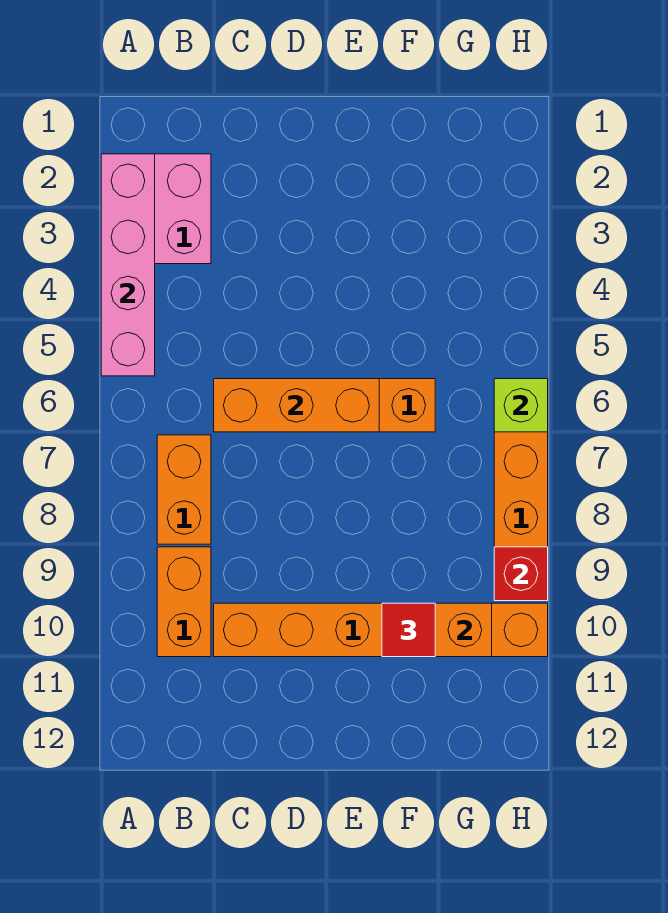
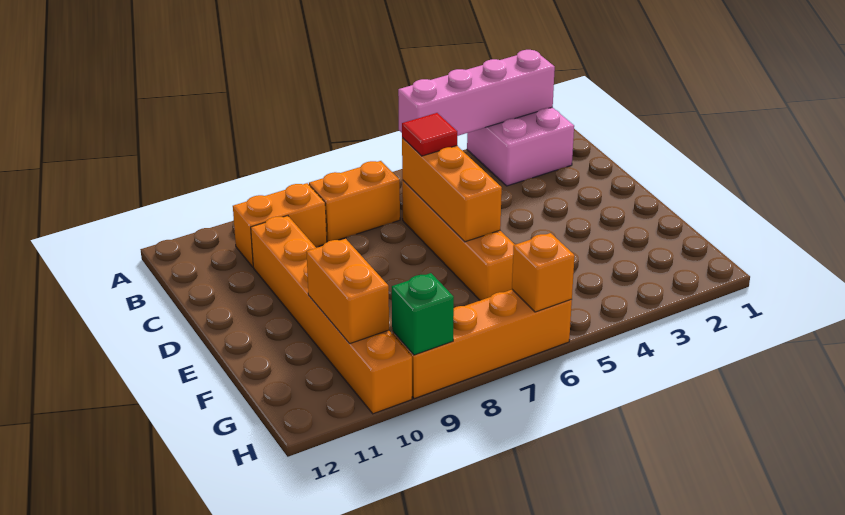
red 1x1 tile [382,603,435,657] -> red 1x1 tile moved to [402,113,457,156]
lime 1x1 brick [494,379,548,432] -> orange 1x1 brick [512,233,575,312]
red 1x1 brick [494,547,548,601] -> green 1x1 brick [392,273,454,355]

